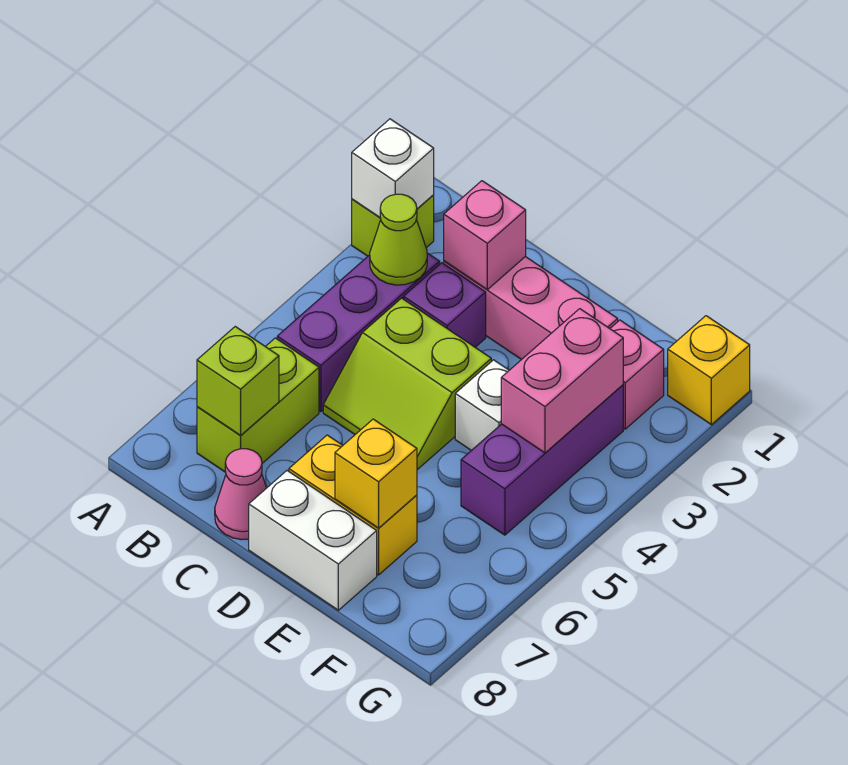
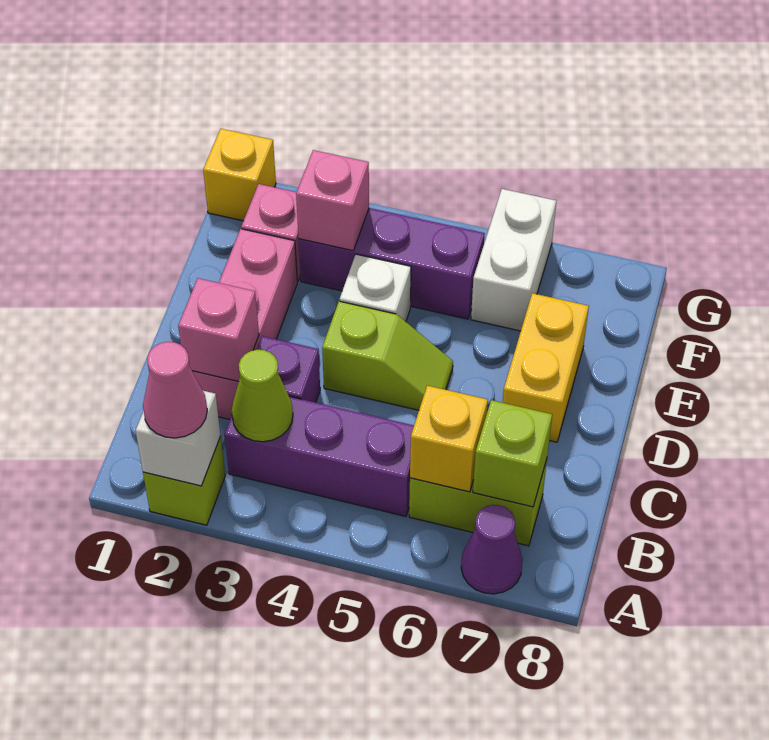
none -> purple 1x1 cone [461,505,523,594]
lime 2x2 slope [323,298,491,470] -> lime 1x2 slope [322,301,453,410]
pink 1x1 cone [215,449,266,540] -> pink 1x1 cone moved to [143,342,207,438]
white 1x2 brick [249,471,377,610] -> white 1x2 brick moved to [471,189,556,331]
yellow 1x1 brick [335,419,417,528] -> yellow 1x1 brick moved to [410,385,488,492]
pink 1x2 brick [501,309,623,453] -> pink 1x1 brick [296,150,369,251]

